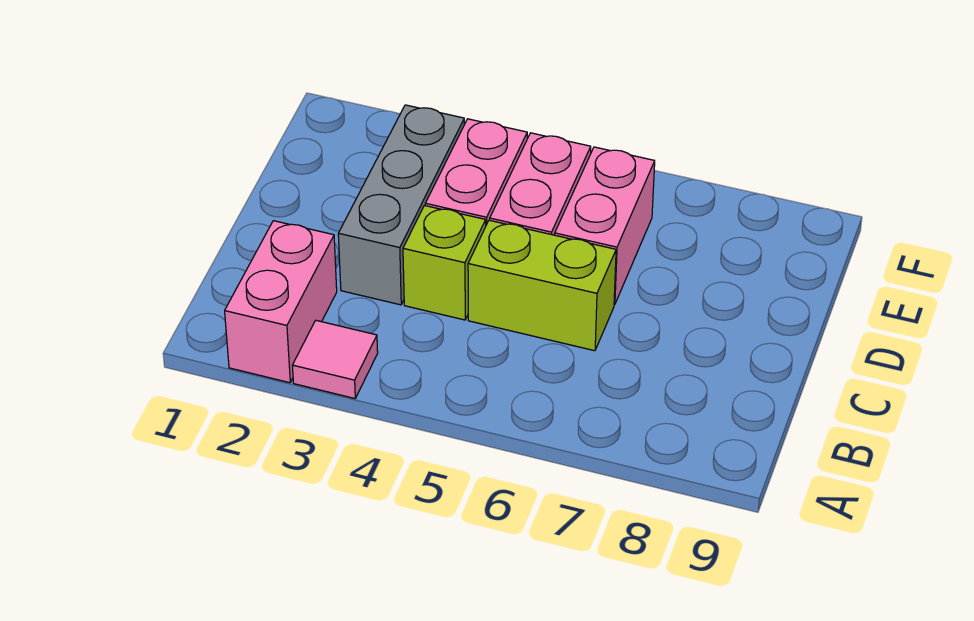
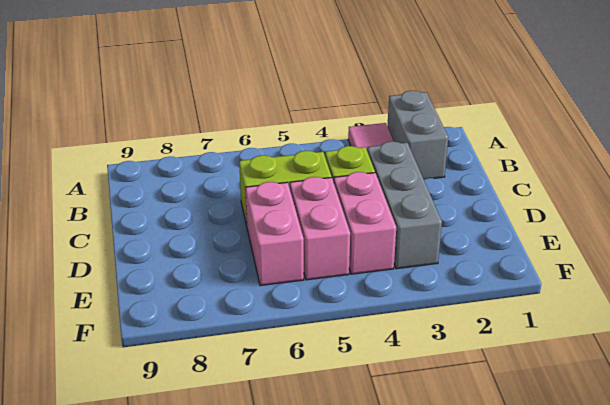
pink 1x2 brick [225,221,337,383] -> grey 1x2 brick [387,91,448,179]

